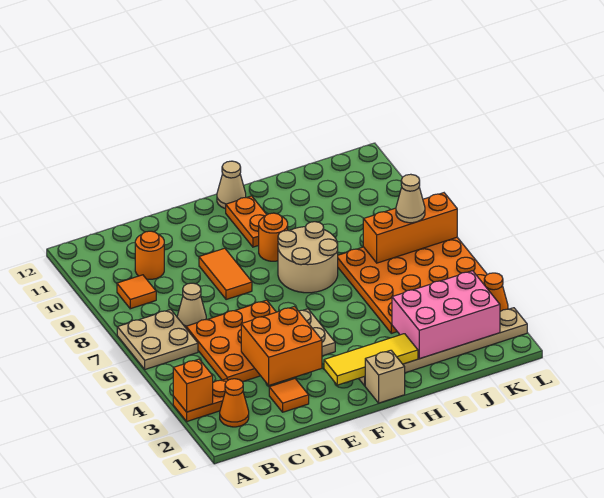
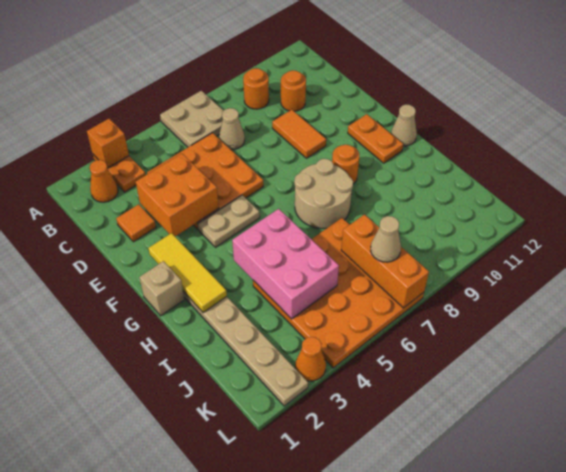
orange 1x1 tile [117,275,156,309] -> orange 1x1 round brick [243,68,269,109]
orange 1x2 tile [199,248,252,300] -> orange 1x2 tile turned to [272,110,326,158]
orange 1x2 plate [226,196,267,247] -> orange 1x2 plate turned to [348,114,403,163]
pink 2x3 brick [392,271,500,359] -> pink 2x3 brick moved to [232,209,339,319]

